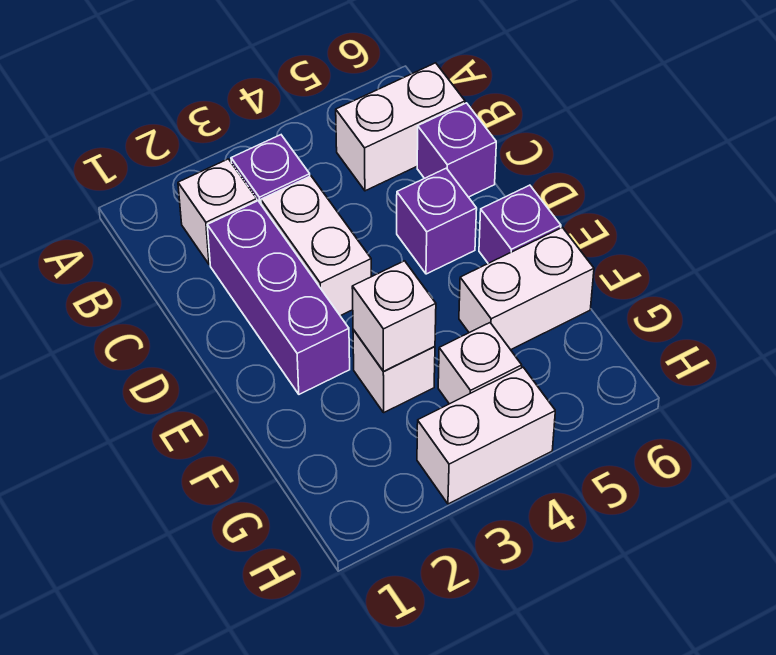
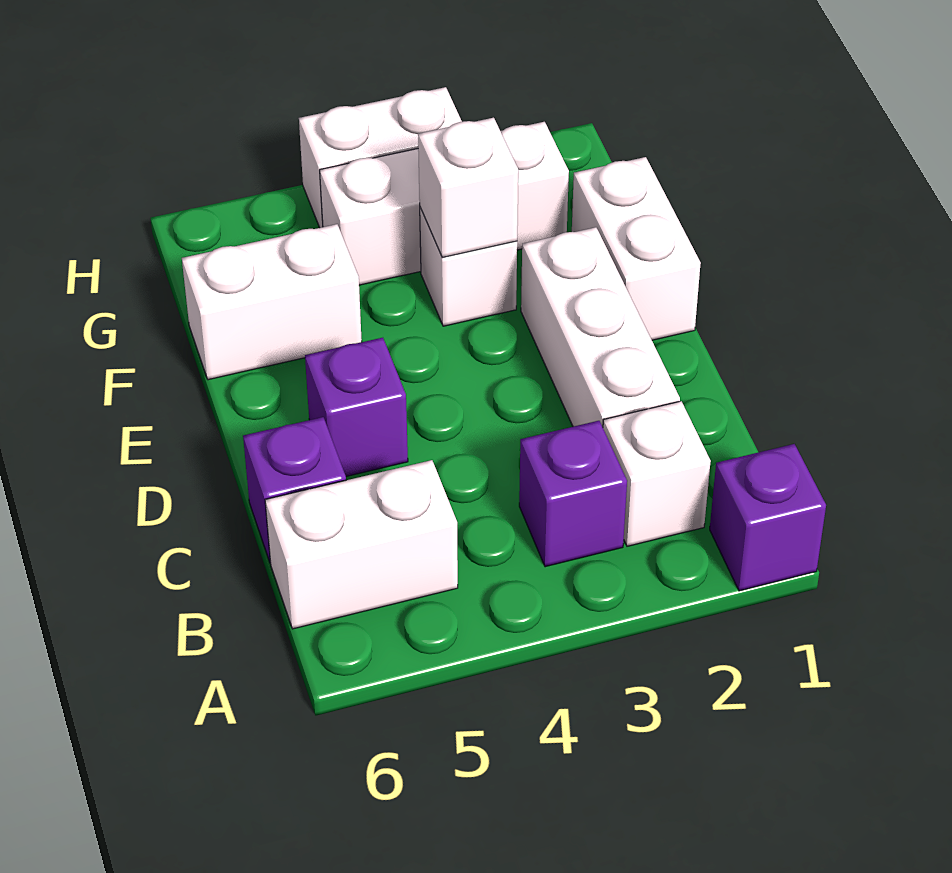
purple 1x3 brick [207,201,350,394] -> white 1x3 brick [521,227,680,427]
white 1x2 brick [261,176,371,316] -> white 1x2 brick moved to [572,157,701,340]
purple 1x1 brick [479,185,561,263] -> purple 1x1 brick moved to [710,444,826,591]
white 1x1 brick [438,323,522,404] -> white 1x3 brick [320,122,569,285]

